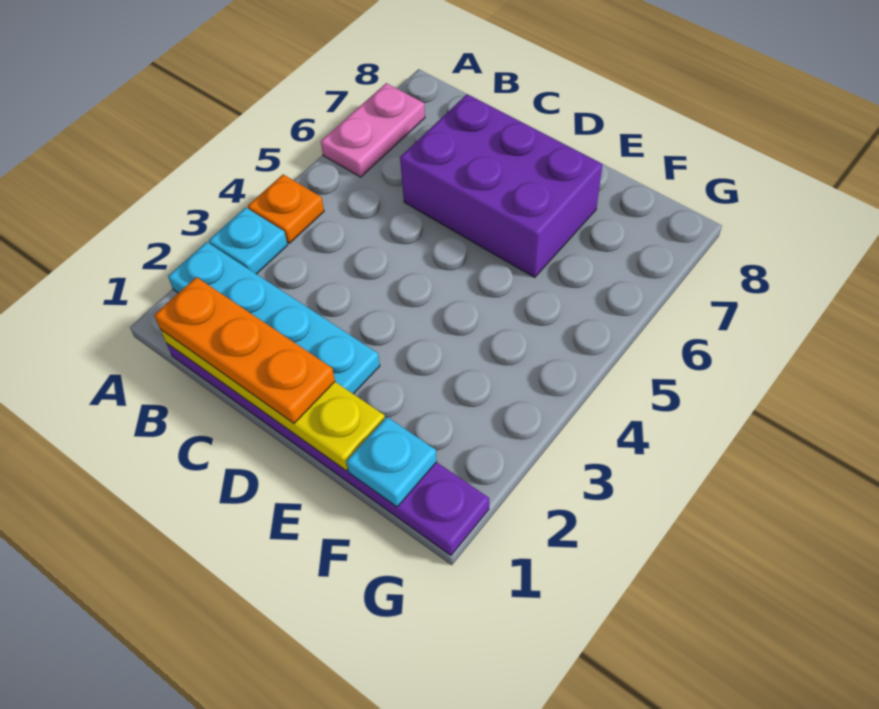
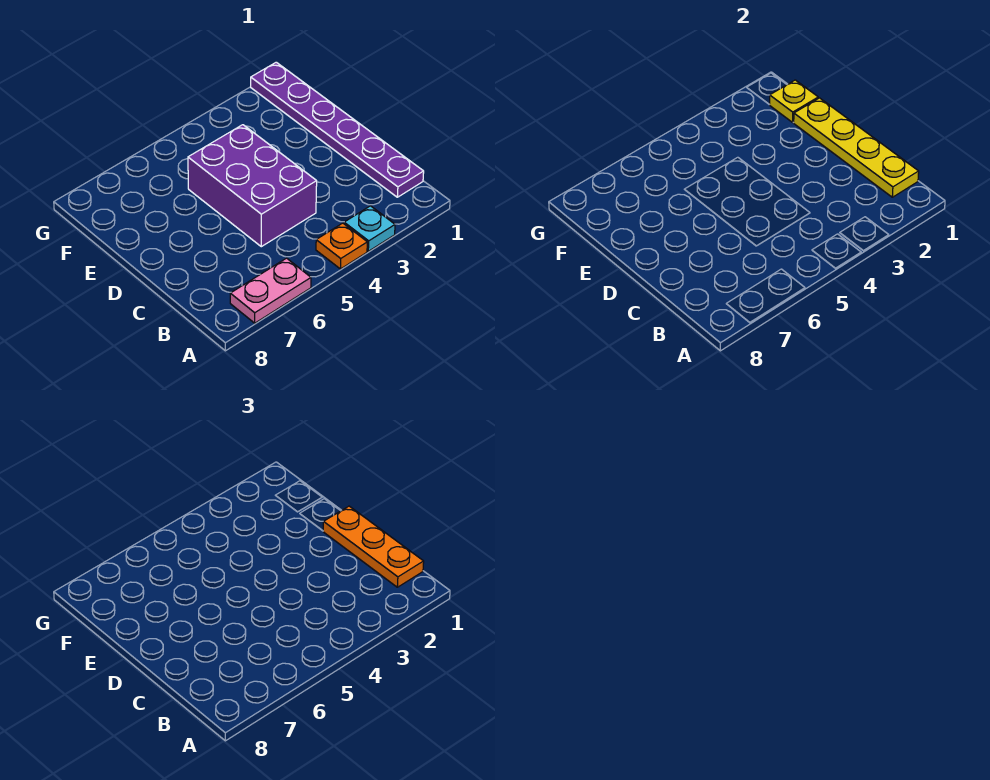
cyan 1x4 plate [168,242,380,394] -> none
purple 2x3 brick [400,94,602,277] -> purple 2x3 brick moved to [188,125,317,247]
cyan 1x1 plate [346,417,437,507] -> yellow 1x1 plate [770,80,818,122]

